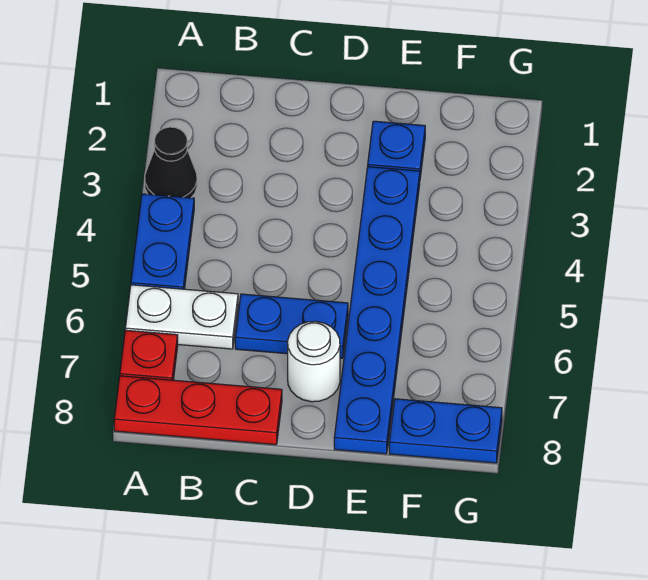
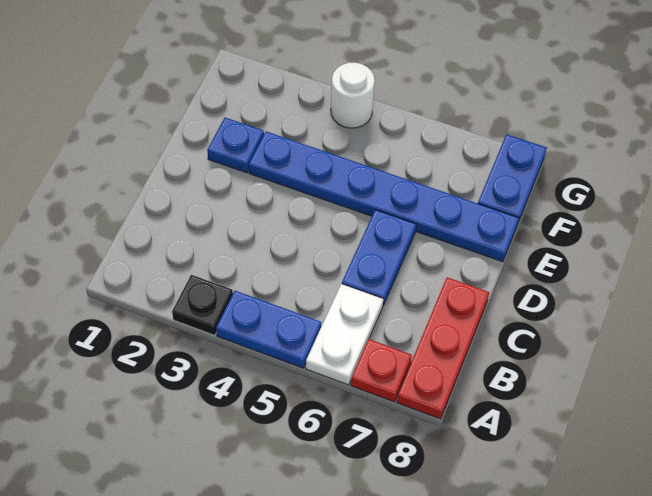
black 1x1 cone [145,127,197,198] -> black 1x1 plate [172,275,233,335]
white 1x1 round brick [288,321,340,402] -> white 1x1 round brick moved to [331,62,375,128]

